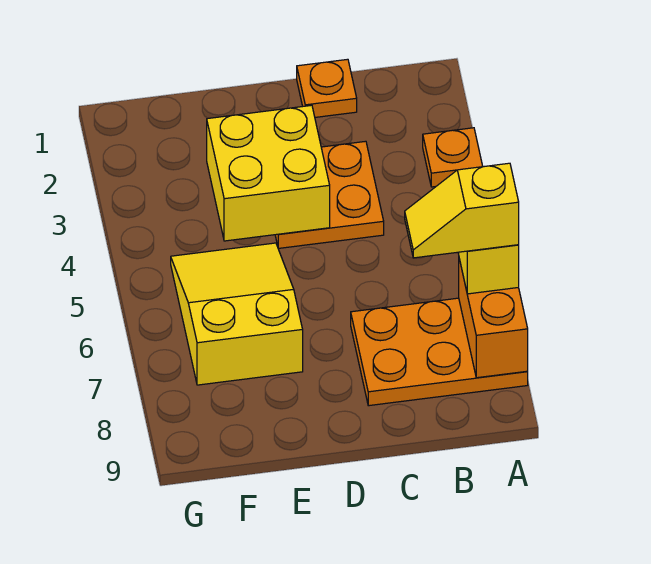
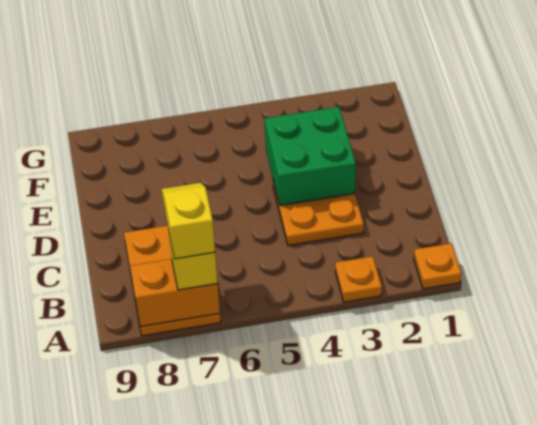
orange 1x1 plate [297,59,357,117] -> orange 1x1 plate moved to [414,243,462,289]
yellow 2x2 brick [207,105,330,241] -> green 2x2 brick [265,107,356,206]
yellow 2x3 slope [171,243,303,385] -> none

